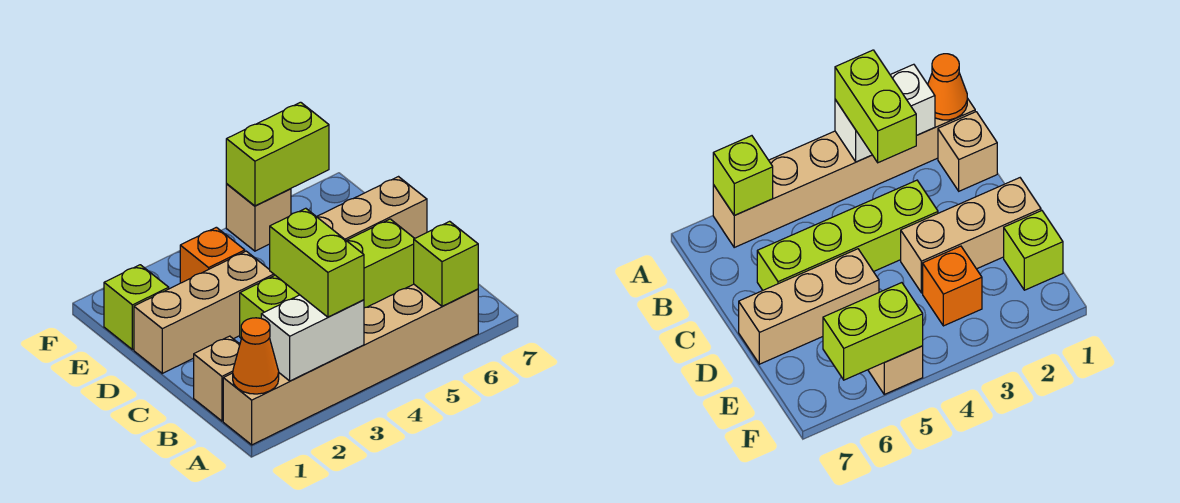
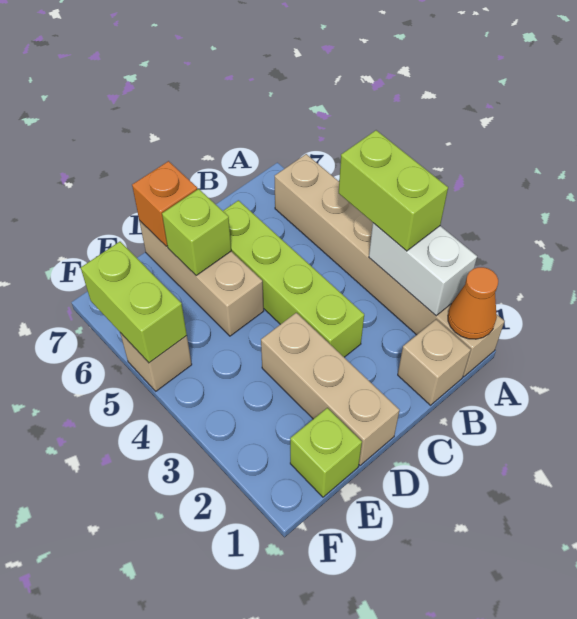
lime 1x2 brick [270,208,364,317] -> lime 1x2 brick turned to [339,130,448,251]
lime 1x1 brick [414,221,478,306] -> lime 1x1 brick moved to [162,189,231,276]
orange 1x1 brick [180,227,245,283] -> orange 1x1 brick moved to [132,161,197,246]

